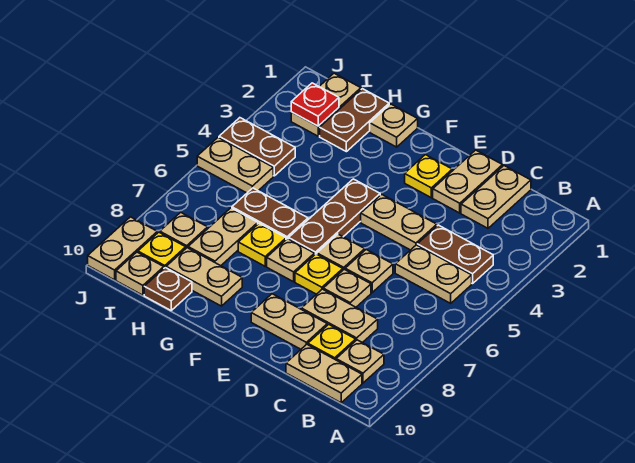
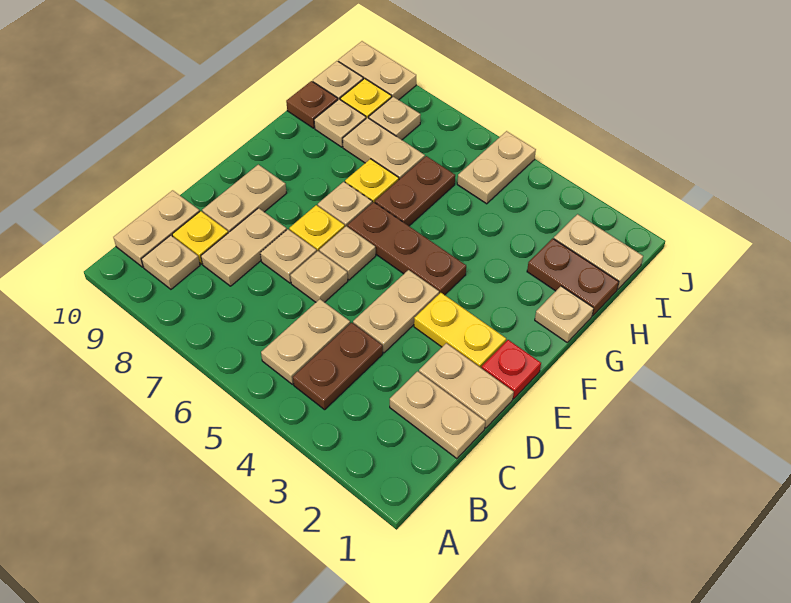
yellow 1x1 plate [405,155,452,198] -> yellow 1x2 plate [414,293,506,368]
tan 1x2 plate [166,248,242,306] -> tan 1x1 plate [314,99,366,147]
red 1x1 plate [291,83,339,126] -> red 1x1 plate moved to [482,340,541,399]
brown 1x2 plate [219,118,295,176] -> none

